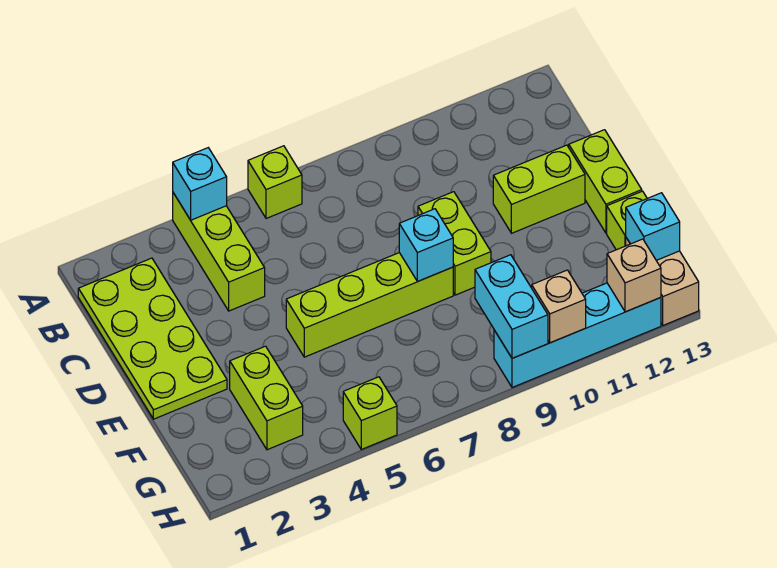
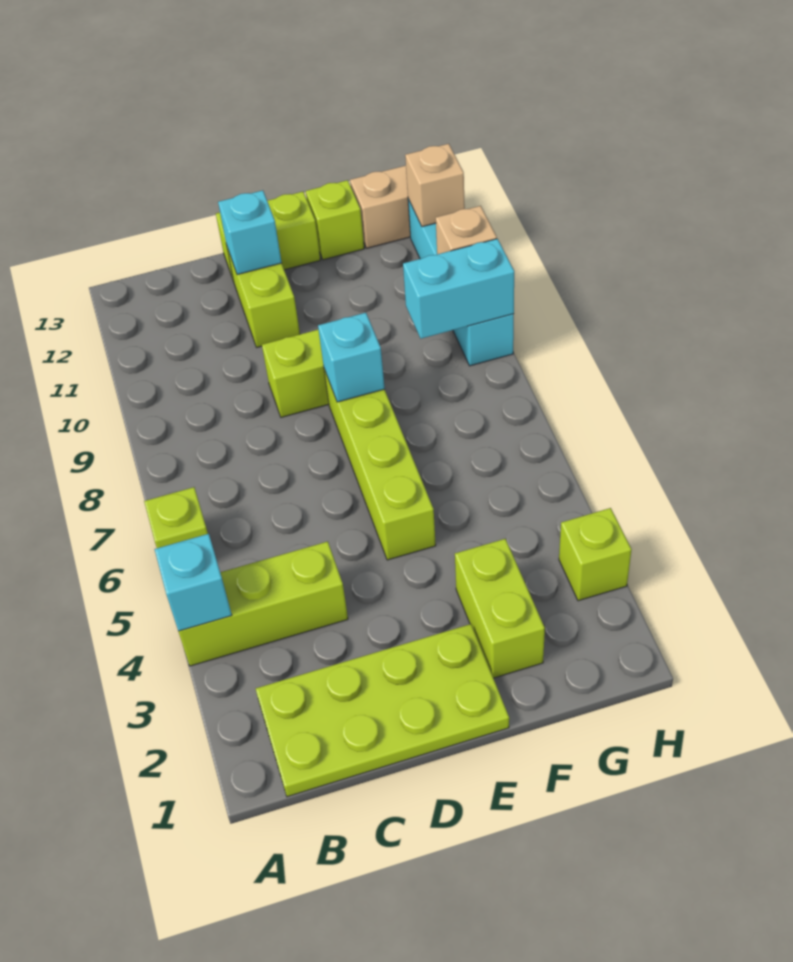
lime 1x2 brick [230,346,303,450] -> lime 1x2 brick turned to [455,539,545,678]
cyan 1x1 brick [626,193,680,260] -> cyan 1x1 brick moved to [218,190,282,275]
lime 1x1 brick [343,377,397,449] -> lime 1x1 brick moved to [559,508,632,601]

